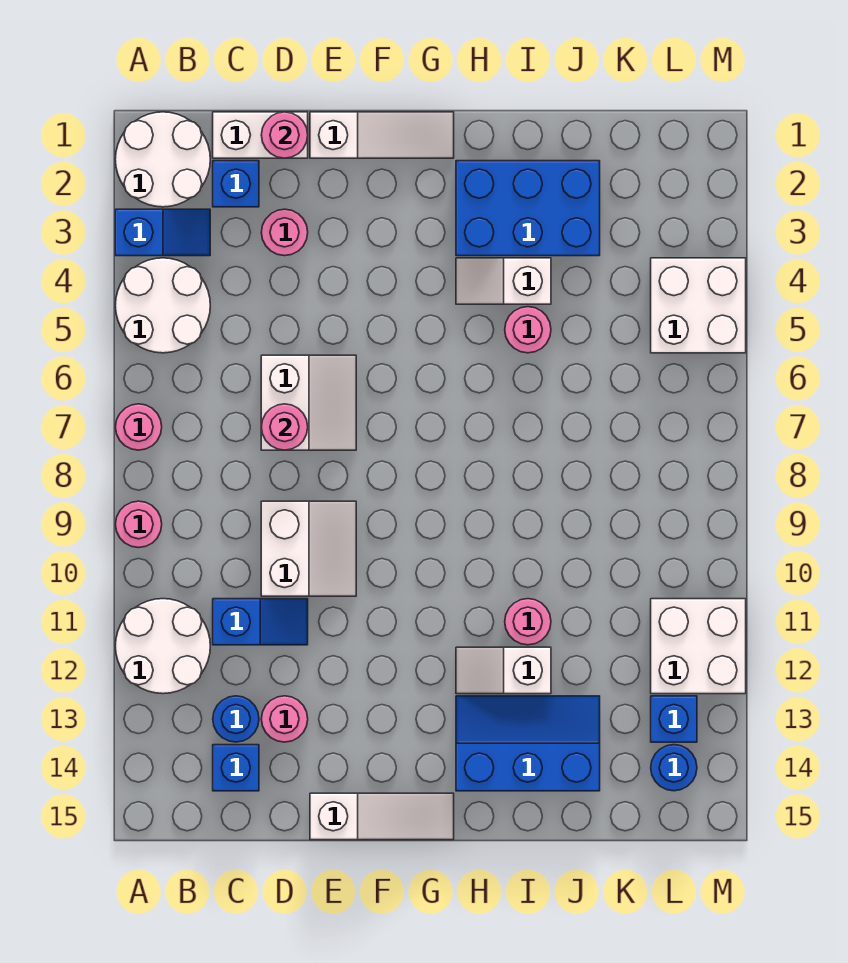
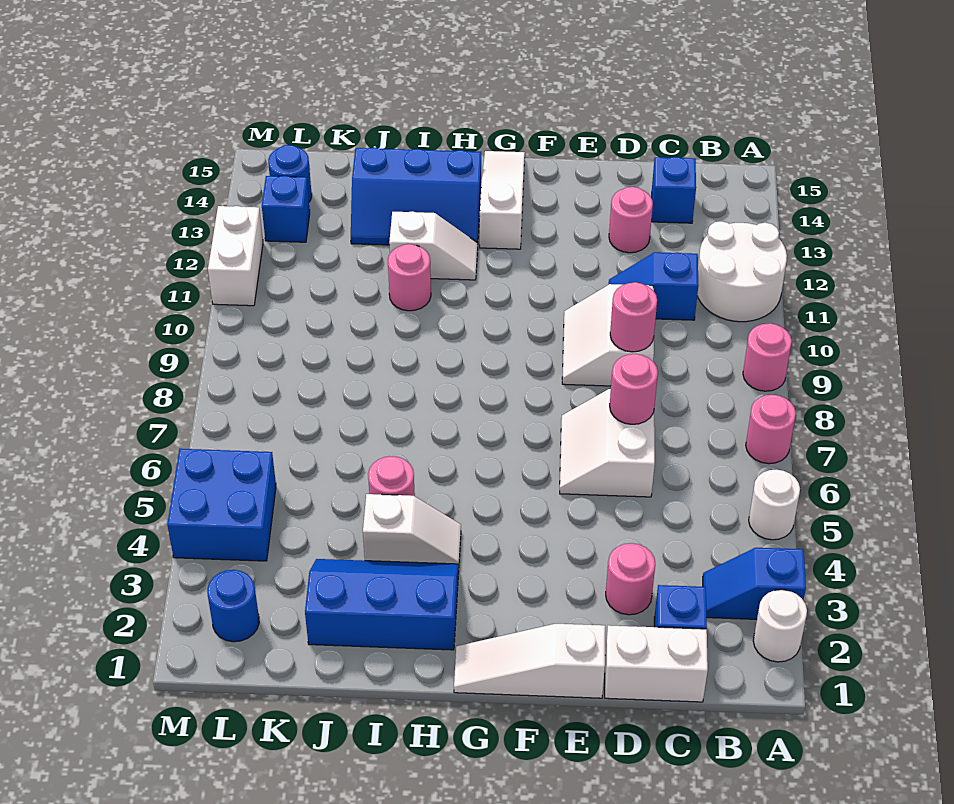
white 2x2 round brick [115,112,210,207] -> white 1x1 round brick [753,590,807,662]
white 2x2 round brick [115,258,210,353] -> white 1x1 round brick [749,470,800,540]
blue 1x1 round brick [213,696,259,742] -> blue 1x1 round brick moved to [207,570,259,642]
pink 1x1 round brick [261,112,308,158] -> pink 1x1 round brick moved to [610,282,657,352]
white 1x3 slope [310,793,454,840] -> white 1x3 slope turned to [480,151,525,249]
blue 2x3 brick [456,161,600,256] -> blue 2x3 slope [305,559,459,650]
white 2x2 brick [651,258,746,353] -> blue 2x2 brick [167,449,276,561]
white 2x2 brick [651,599,746,694] -> white 1x2 brick [208,206,263,306]

